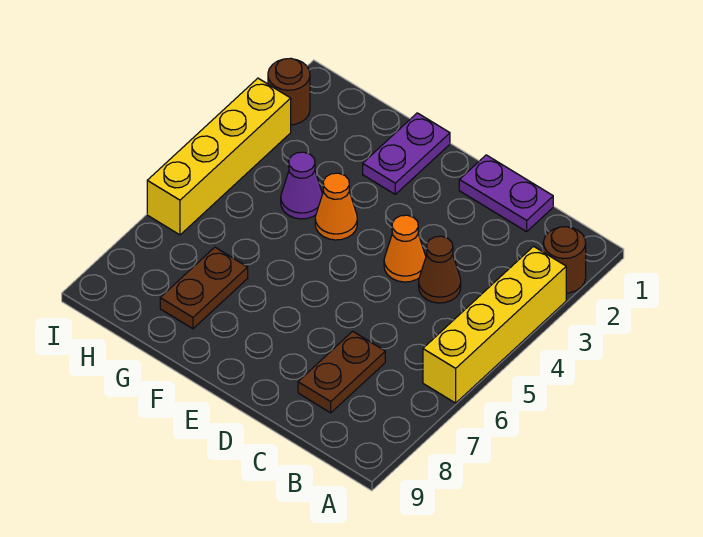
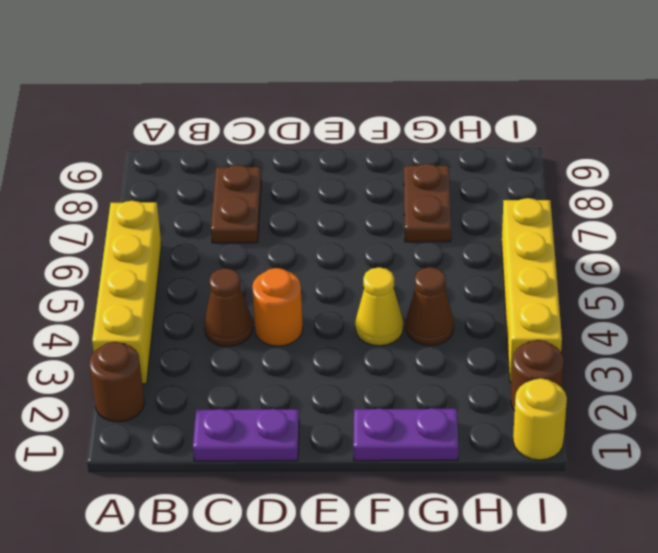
orange 1x1 cone [384,215,426,282] -> orange 1x1 round brick [252,268,303,346]
purple 1x2 plate [363,113,450,194] -> purple 1x2 plate turned to [353,408,458,461]
orange 1x1 cone [315,173,357,240] -> yellow 1x1 cone [355,267,403,346]
purple 1x1 cone [281,152,322,219] -> brown 1x1 cone [406,267,454,346]
none -> yellow 1x1 round brick [513,378,567,460]

